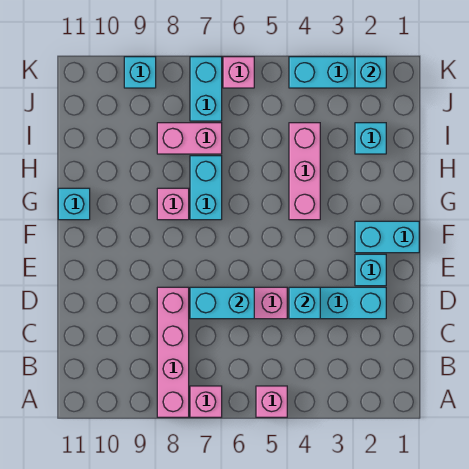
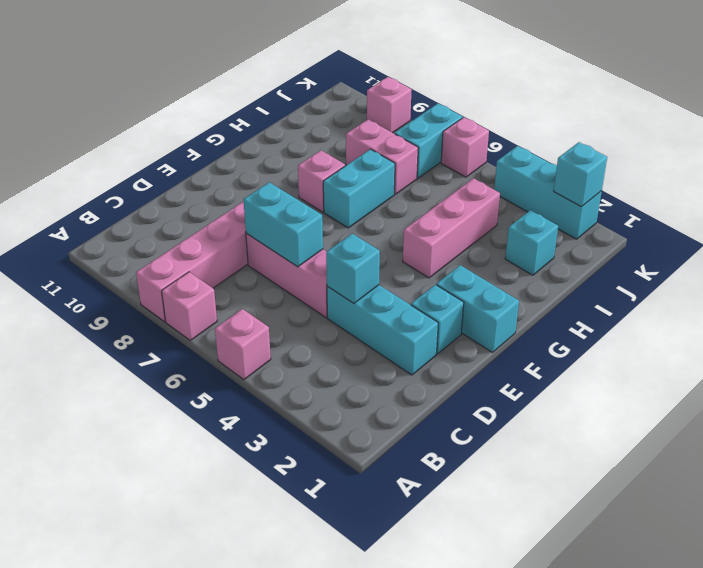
cyan 1x1 brick [58,188,90,220] -> none
cyan 1x1 brick [124,57,156,88] -> pink 1x1 brick [367,77,412,133]

